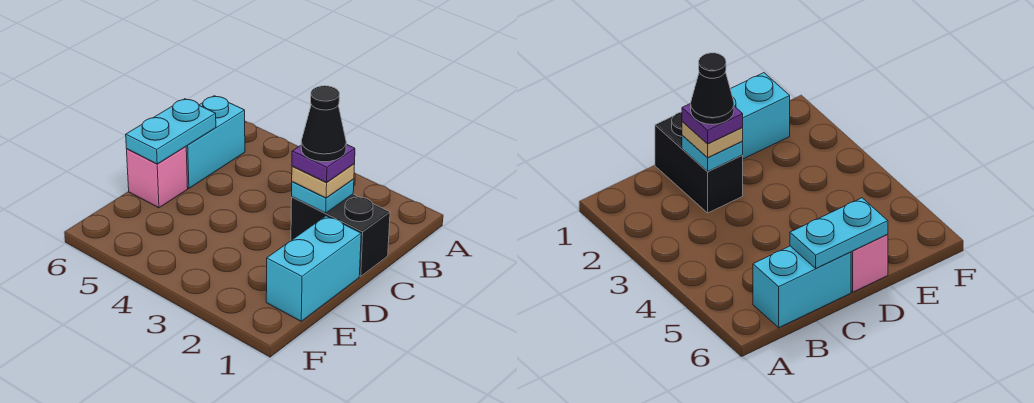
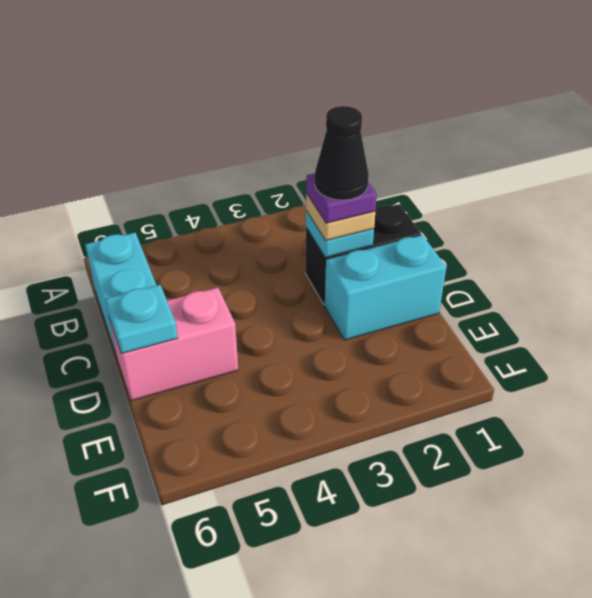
cyan 1x2 plate [126,99,216,164] -> cyan 1x1 plate [105,285,178,354]
cyan 1x2 brick [266,216,361,321] -> cyan 1x2 brick turned to [325,235,446,340]
pink 1x1 brick [127,147,188,208] -> pink 1x2 brick [109,288,238,401]

